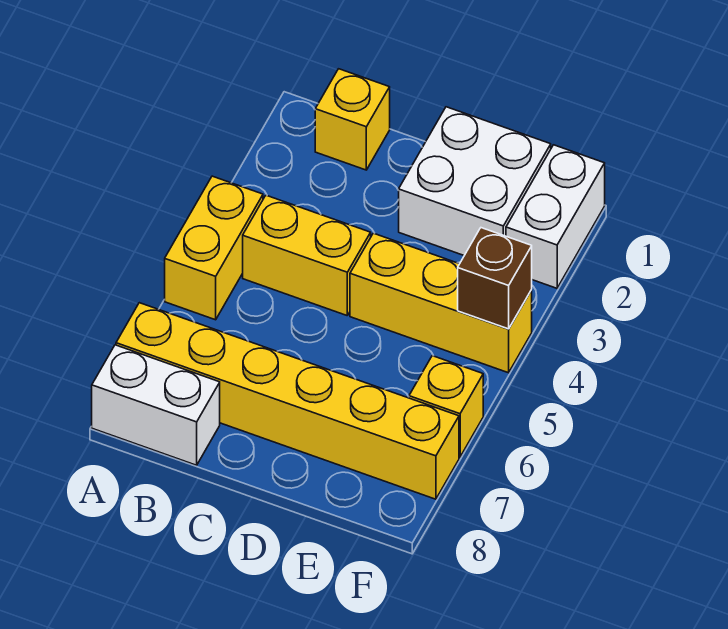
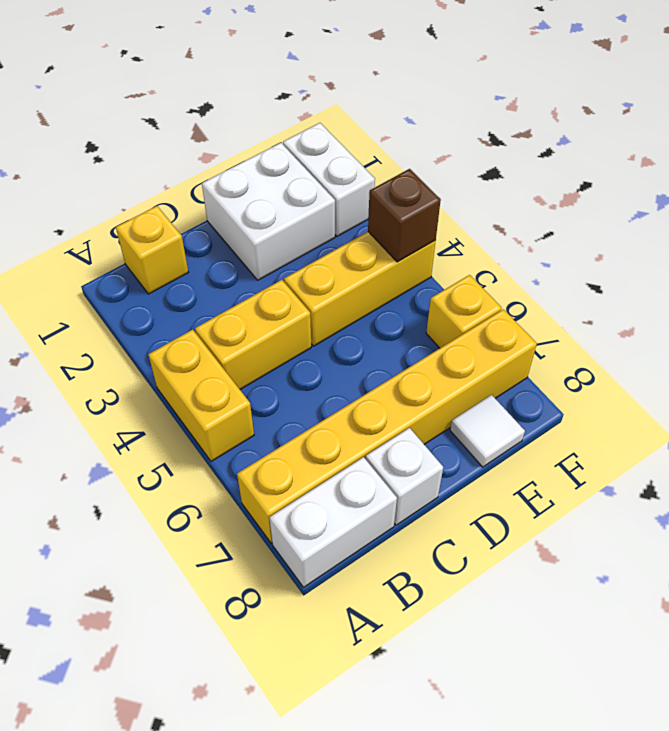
none -> white 1x1 brick [366,428,443,525]
none -> white 1x1 tile [450,395,525,467]

